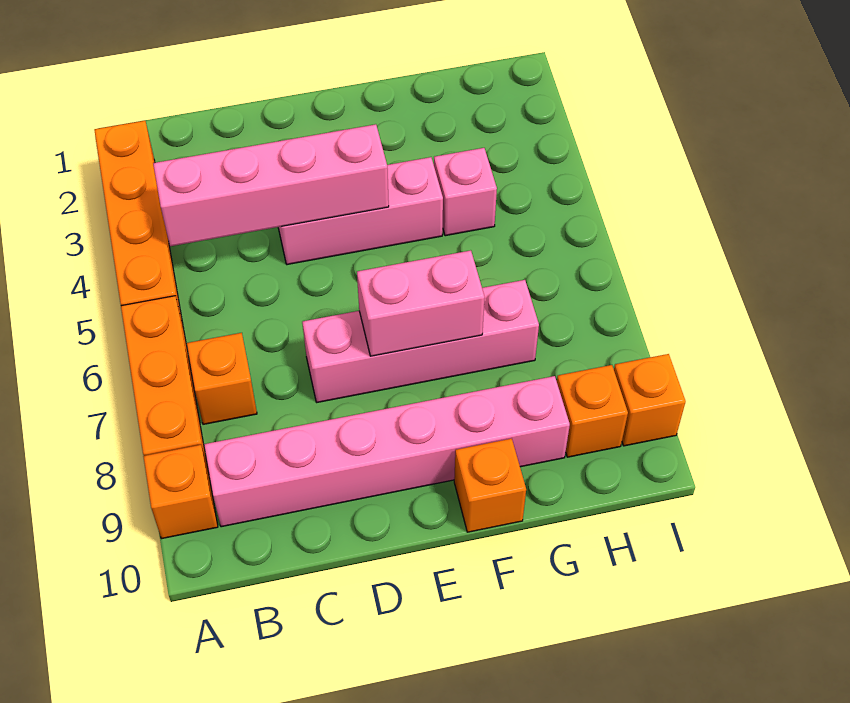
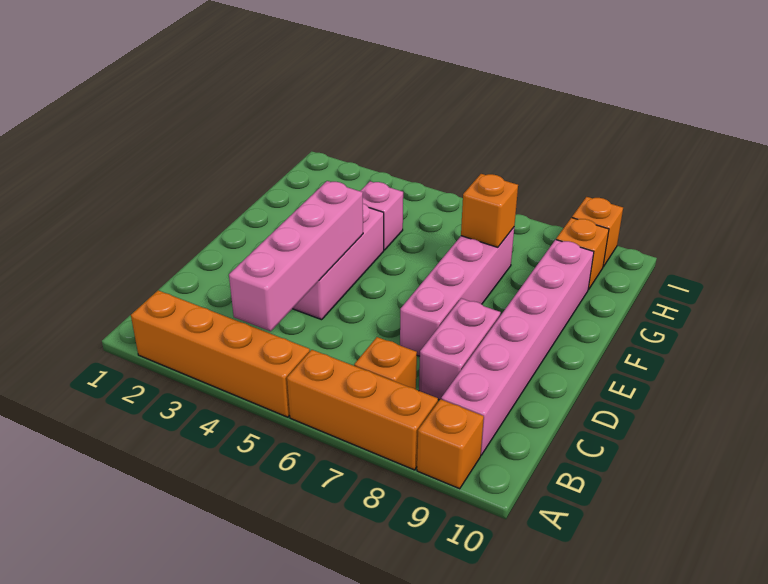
pink 1x2 brick [357,250,485,356] -> pink 1x2 brick moved to [419,298,501,400]
orange 1x1 brick [454,439,526,532] -> orange 1x1 brick moved to [461,174,518,247]

